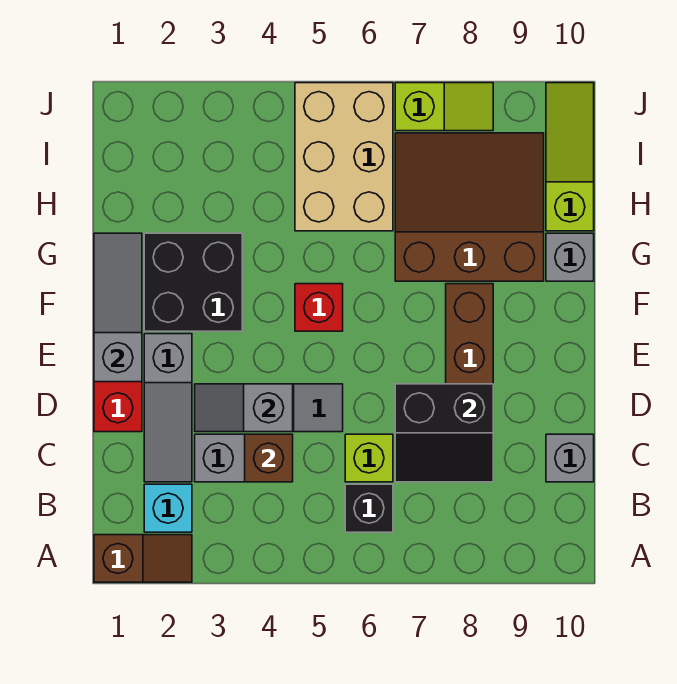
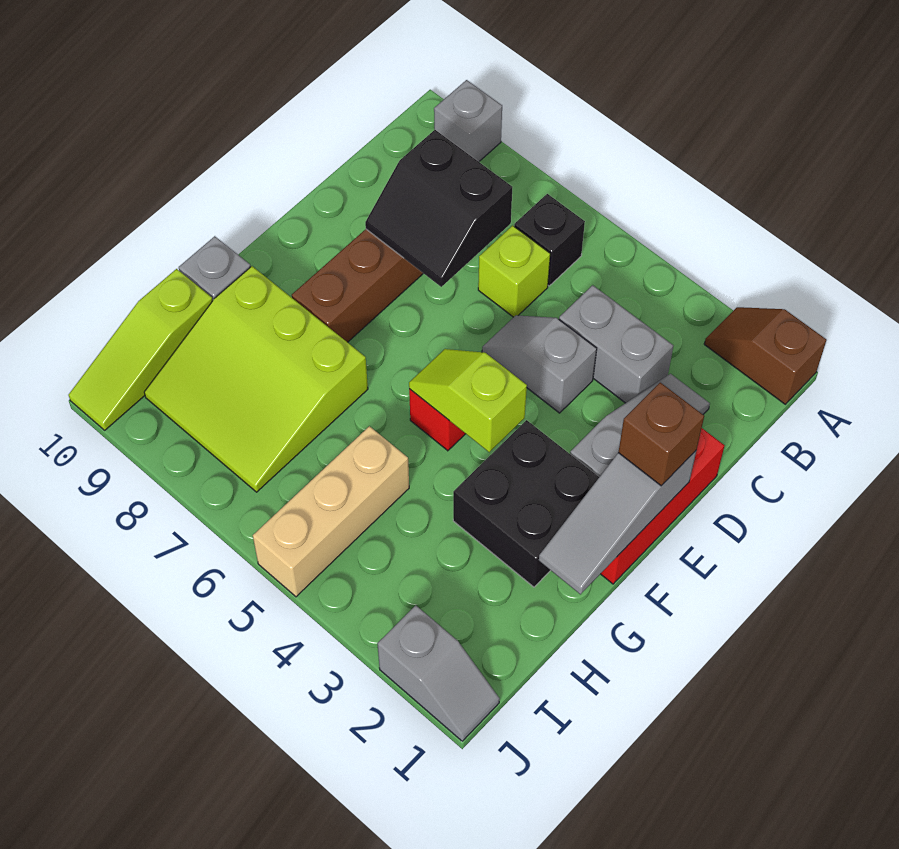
cyan 1x1 brick [144,484,192,532] -> none
brown 1x1 brick [245,434,293,482] -> brown 1x1 brick moved to [618,383,704,486]
black 2x2 slope [395,384,493,482] -> black 2x2 slope turned to [365,130,512,287]
grey 1x1 brick [546,434,594,482] -> grey 1x1 brick moved to [434,80,502,162]
grey 1x2 slope [195,384,293,432] -> grey 1x2 slope moved to [377,605,500,741]
brown 3x3 slope [395,133,544,281] -> lime 3x3 slope [144,266,368,492]
tan 2x3 brick [295,83,393,231] -> tan 1x3 brick [253,426,409,597]
lime 1x2 slope [395,83,493,131] -> lime 1x2 slope moved to [409,349,527,452]

